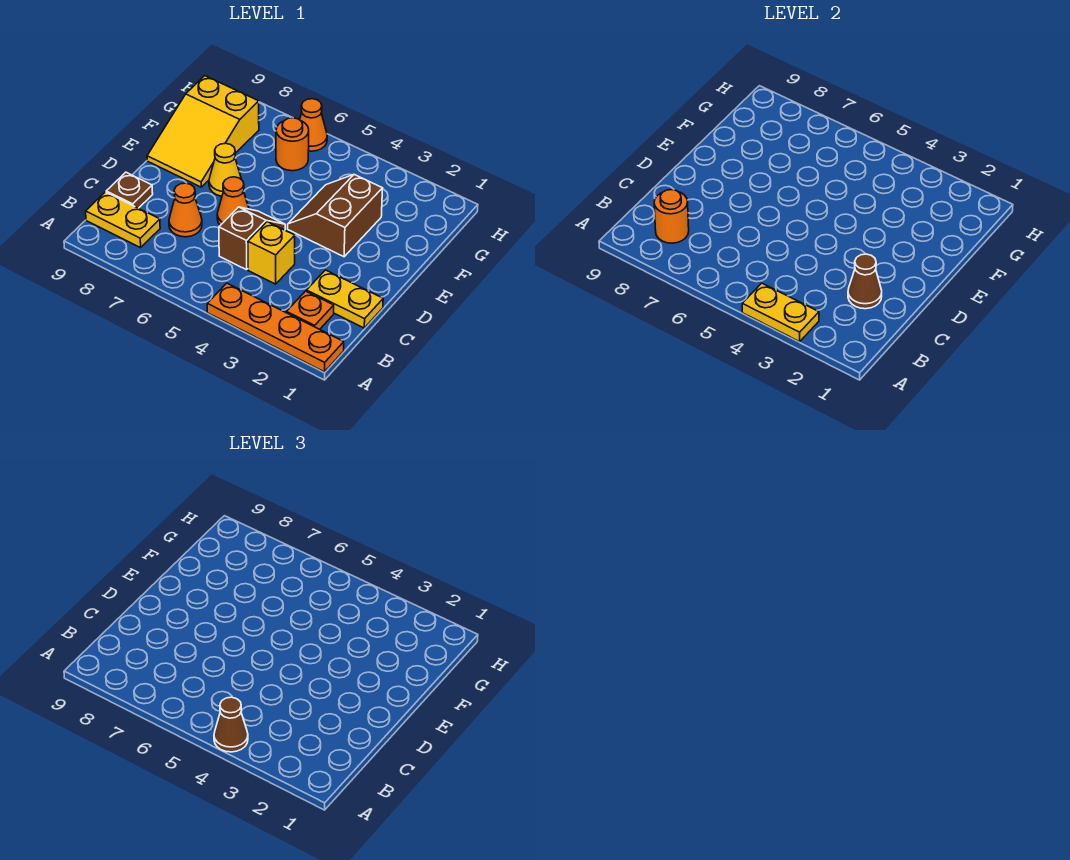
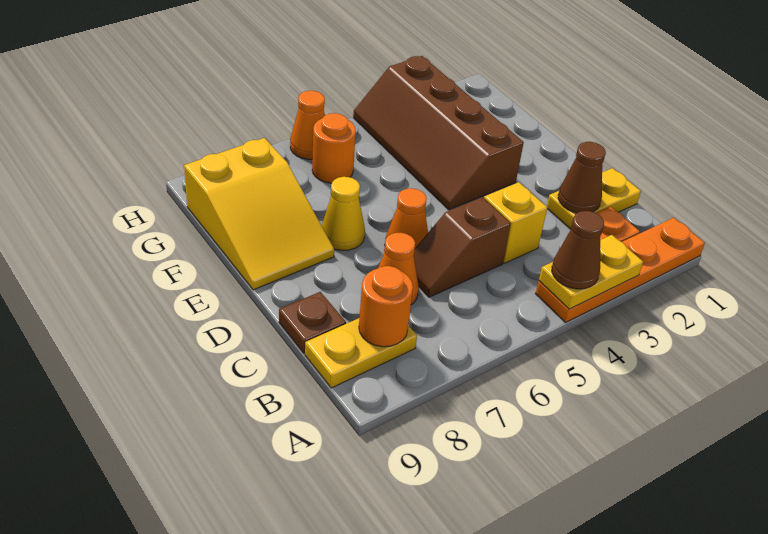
brown 1x2 slope [219,207,285,270] -> brown 1x2 slope turned to [414,197,511,297]
brown 2x2 slope [288,175,383,257] -> brown 2x4 slope [353,56,524,210]

